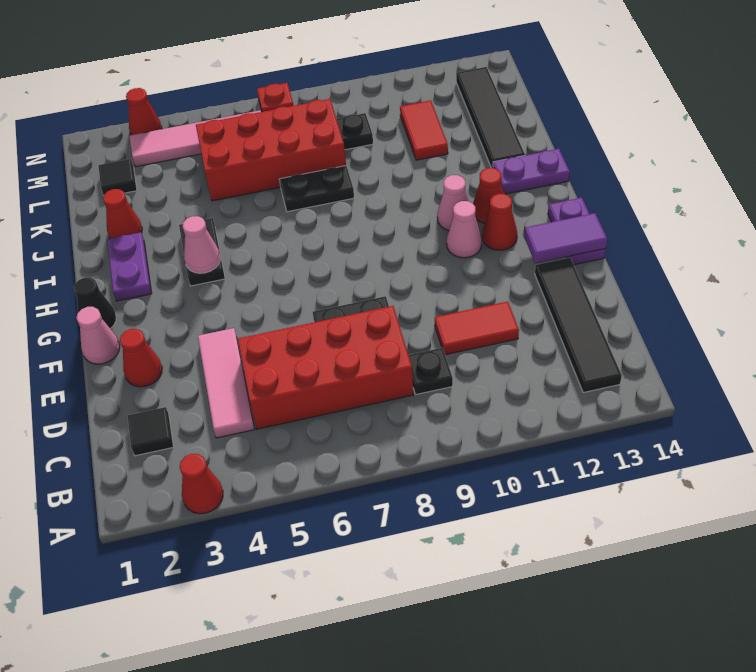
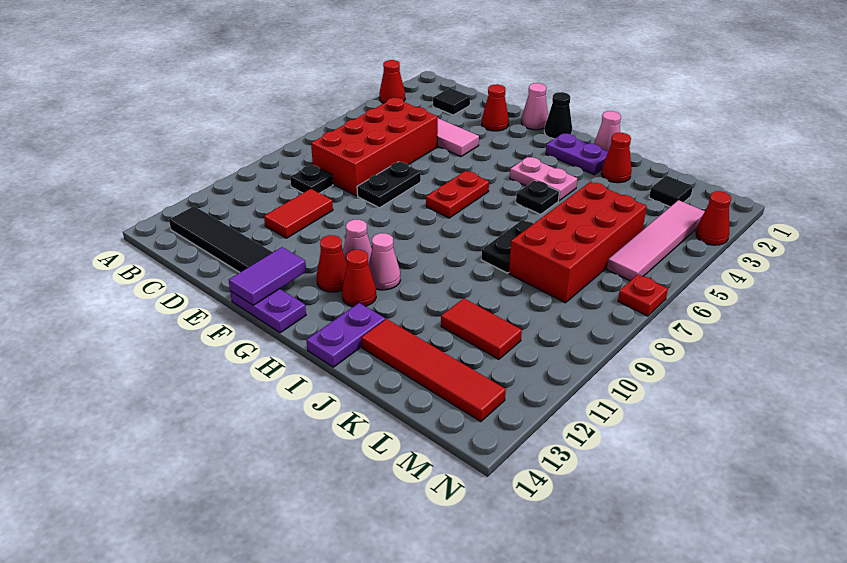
none -> red 1x2 plate [426,171,489,218]
black 1x2 plate [179,218,225,286] -> pink 1x2 plate [510,157,577,201]
pink 1x1 cone [182,216,220,273] -> pink 1x1 cone moved to [594,111,621,151]
black 1x4 tile [456,67,525,168] -> red 1x4 tile [361,319,506,422]
black 1x1 plate [337,113,373,150] -> black 1x1 plate moved to [516,180,559,214]

